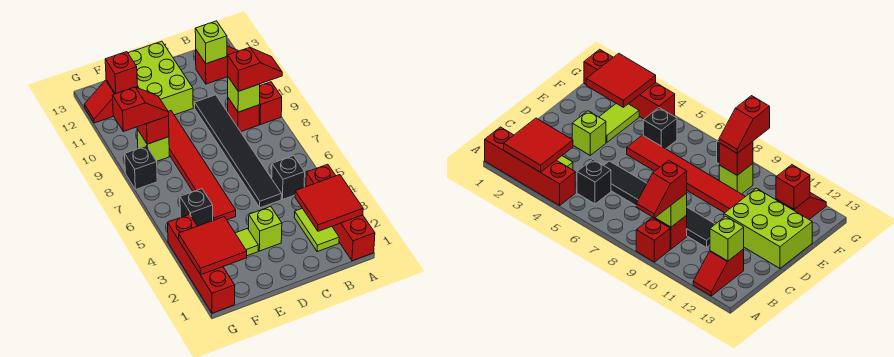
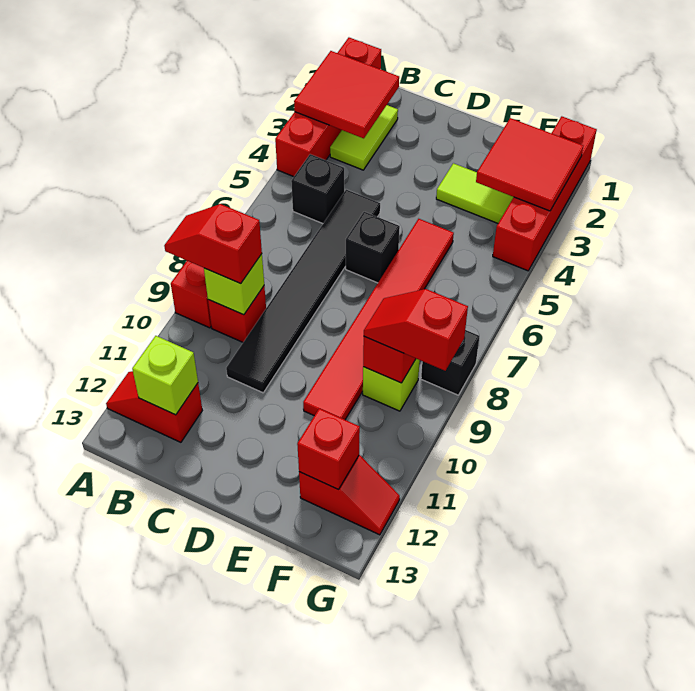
lime 1x1 brick [249,206,282,251] -> none
lime 2x3 brick [128,41,193,115] -> none
black 1x1 brick [180,189,213,226] -> black 1x1 brick moved to [346,212,400,283]

